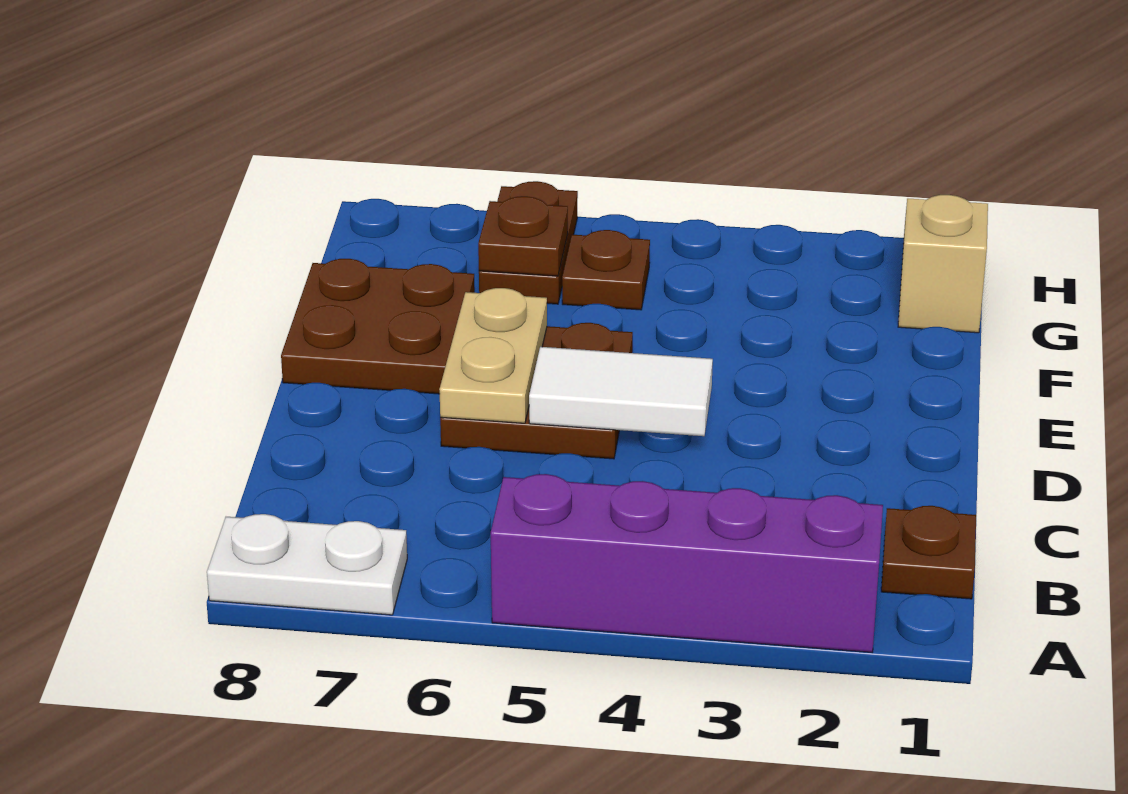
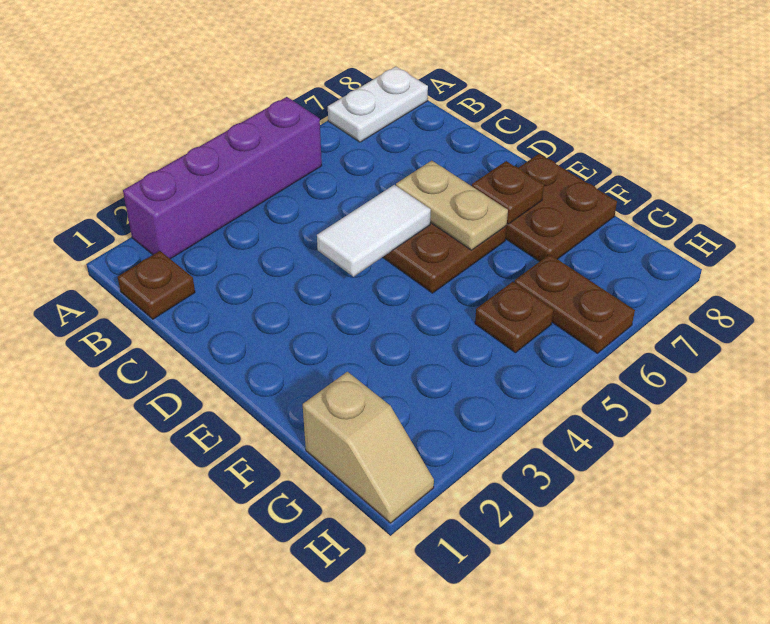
brown 1x1 plate [478,196,568,276] -> brown 1x1 plate moved to [472,161,544,224]

